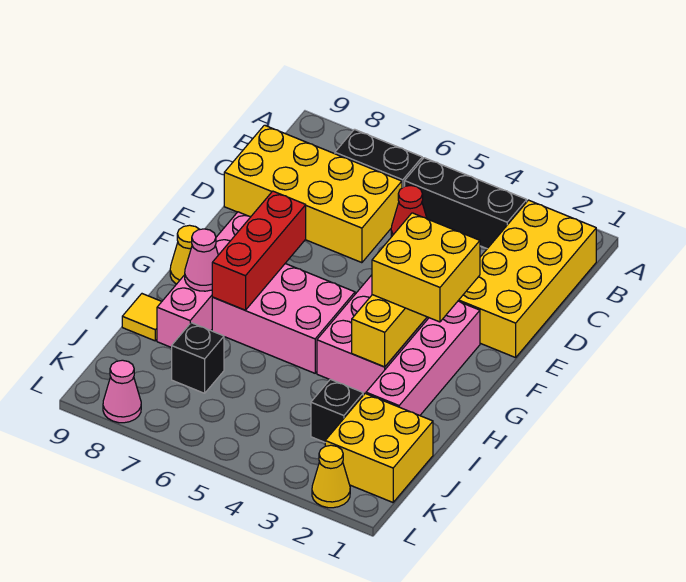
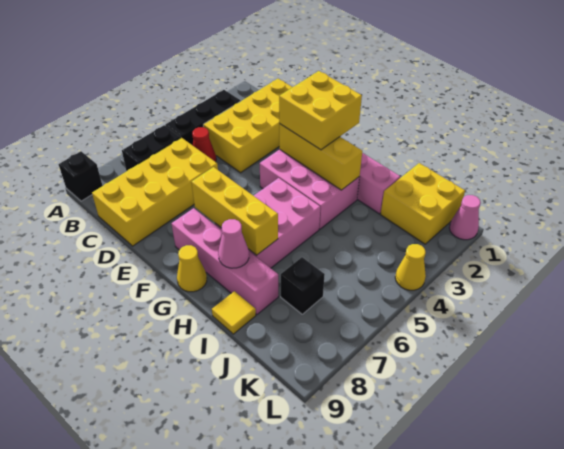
yellow 2x4 brick [458,200,596,358] -> yellow 2x4 brick turned to [203,79,292,173]
red 1x3 brick [212,191,306,310] -> yellow 1x3 brick [191,167,278,255]
black 1x1 brick [311,379,363,442] -> black 1x1 brick moved to [59,151,102,201]
yellow 1x1 cone [312,445,350,508] -> yellow 1x1 cone moved to [395,244,426,290]
pink 1x1 cone [103,360,141,423] -> pink 1x1 cone moved to [450,195,481,240]

